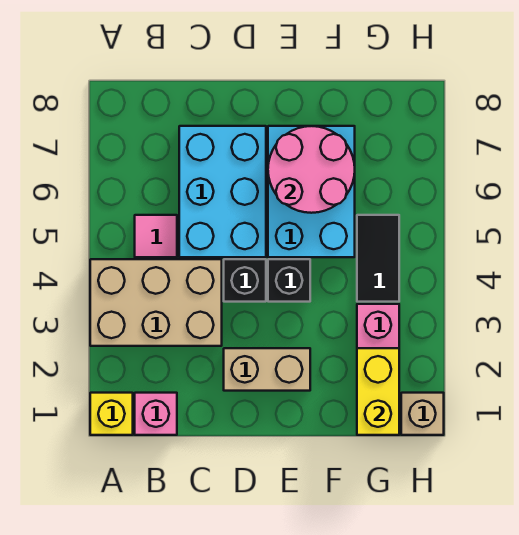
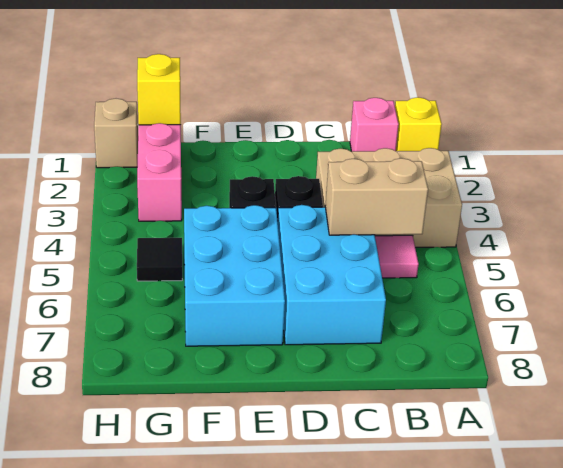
tan 1x2 brick [224,348,310,391] -> tan 1x2 brick moved to [325,158,428,235]
pink 2x2 round brick [268,126,355,213] -> none
yellow 1x2 brick [357,348,399,435] -> yellow 1x1 brick [137,54,181,125]
black 1x2 tile [357,215,399,302] -> black 1x1 tile [137,238,182,281]

